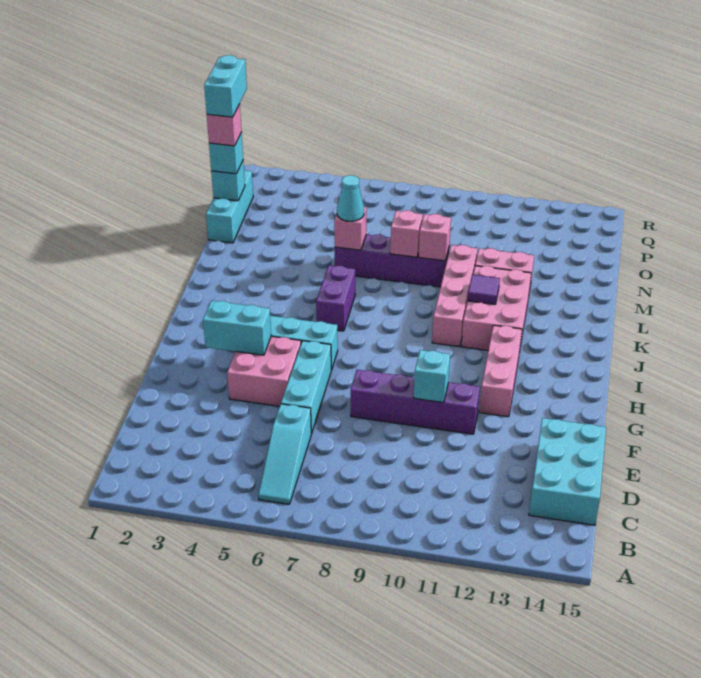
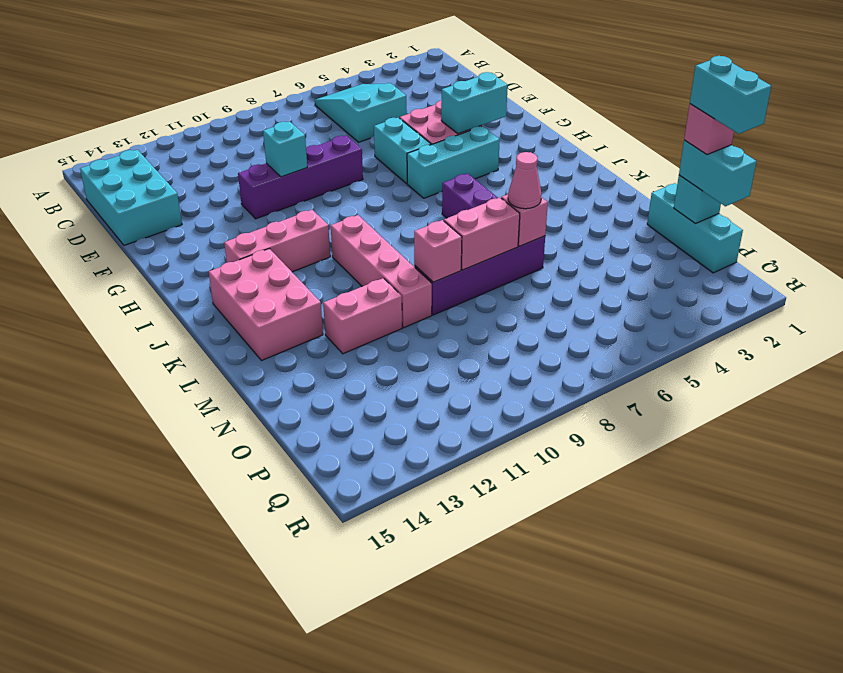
cyan 1x3 slope [258,404,311,504] -> cyan 2x3 slope [315,83,407,142]
cyan 1x3 brick [281,341,331,434] -> cyan 1x2 brick [374,118,431,184]
pink 1x3 brick [479,325,522,417] -> pink 1x3 brick turned to [224,210,330,272]
pink 2x3 brick [461,266,531,350] -> pink 2x3 brick moved to [209,249,323,361]
purple 1x1 tile [468,275,500,304] -> none
cyan 1x1 cone [337,175,364,221] -> pink 1x1 cone [508,152,542,209]
pink 1x1 brick [390,210,423,257] -> pink 1x2 brick [444,198,520,270]
cyan 1x1 brick [209,132,243,174] -> cyan 1x2 brick [679,140,757,206]

